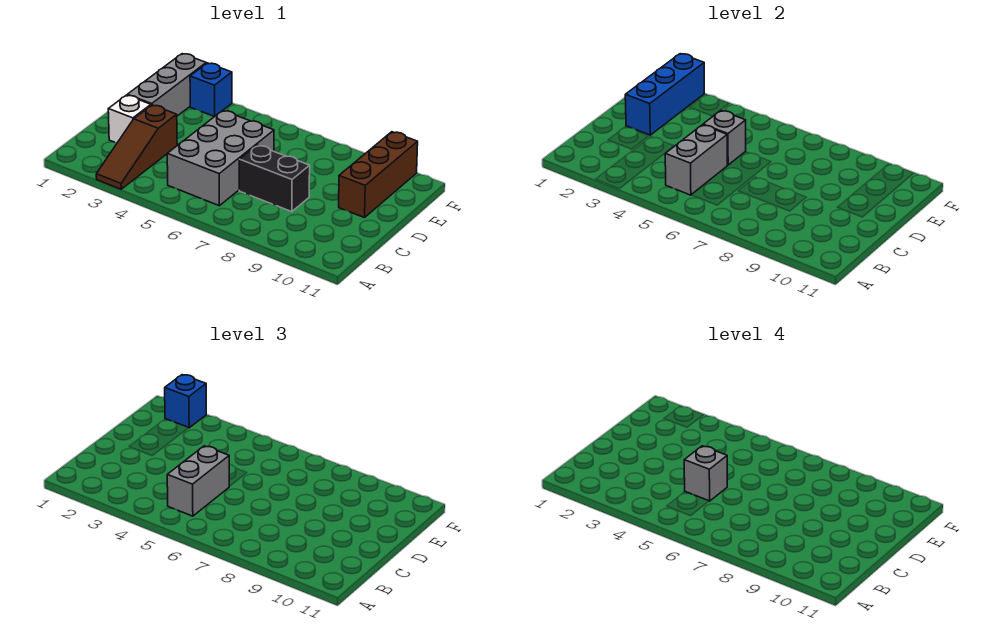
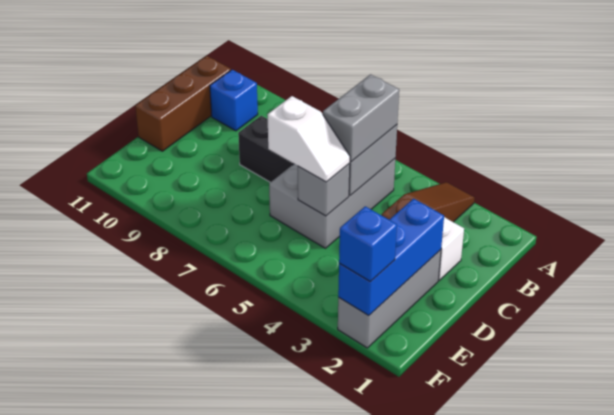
grey 1x1 brick [684,446,727,501] -> none
none -> white 1x2 slope [268,96,350,182]
brown 1x3 brick [339,132,418,218] -> brown 1x3 brick moved to [135,56,231,151]
blue 1x1 brick [190,63,232,117] -> blue 1x1 brick moved to [210,70,258,131]

